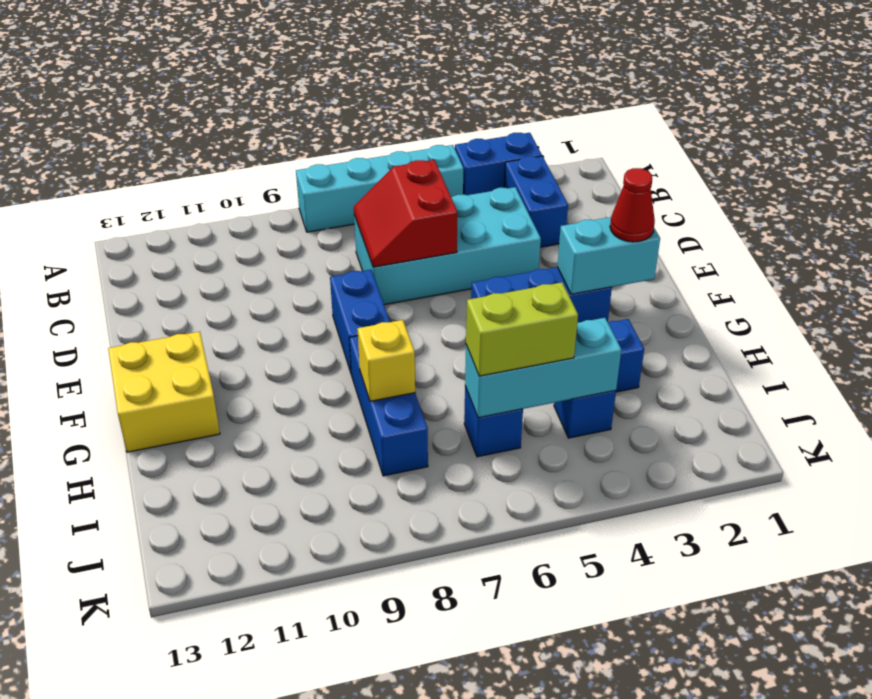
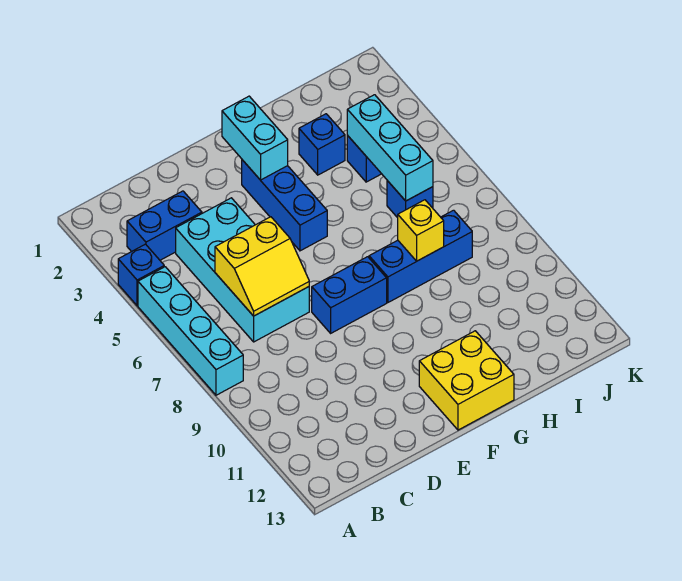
blue 1x2 brick [455,133,542,195] -> blue 1x1 brick [118,244,164,306]
red 2x2 slope [354,160,457,267] -> yellow 2x2 slope [215,217,309,316]
red 1x1 cone [610,168,655,242] -> none
lime 1x2 brick [466,282,578,376] -> none

